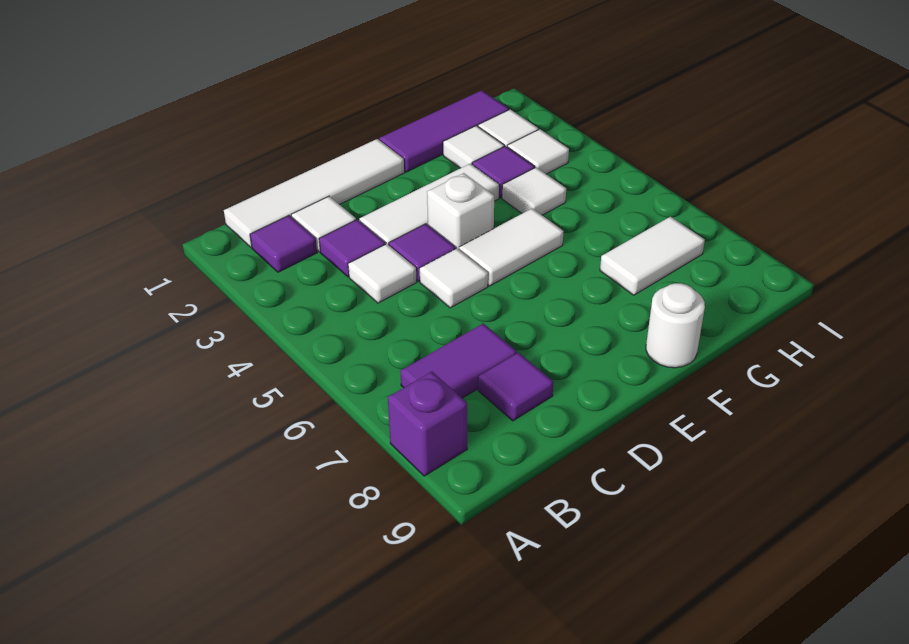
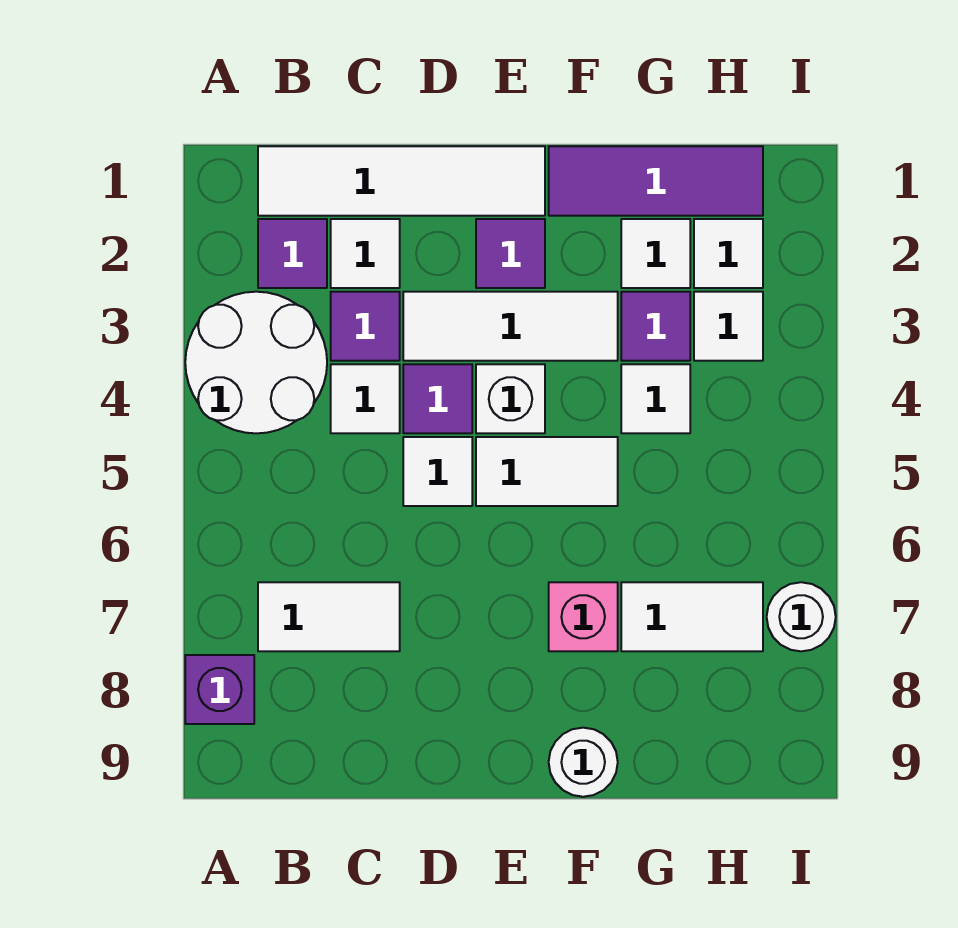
none -> white 2x2 round brick [185,292,327,433]
purple 1x2 tile [400,323,517,398] -> white 1x2 tile [258,582,400,651]
purple 1x1 tile [478,353,554,421] -> purple 1x1 tile moved to [476,219,545,288]
none -> pink 1x1 brick [549,582,618,651]
none -> white 1x1 round brick [767,582,836,651]

